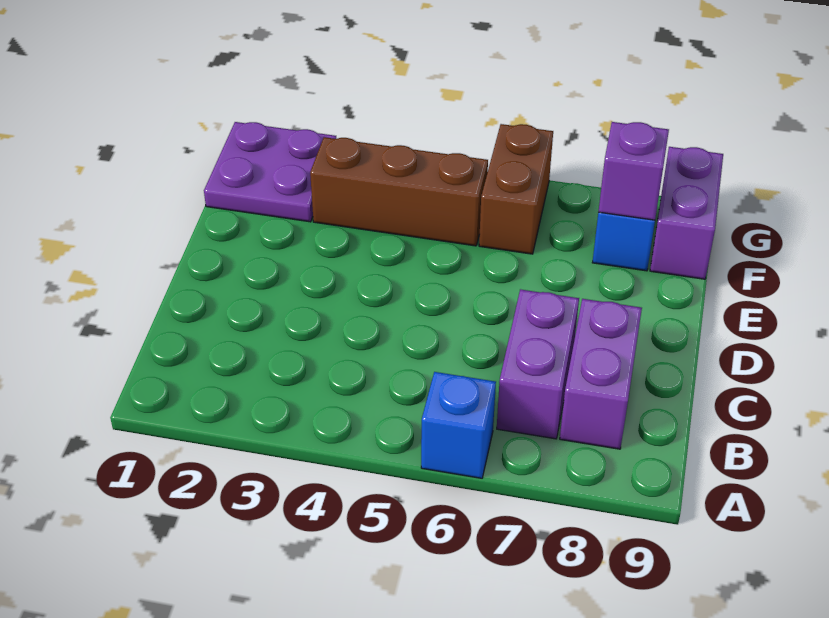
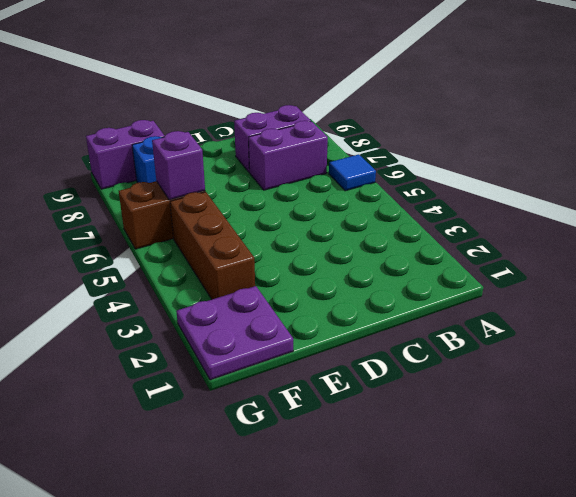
blue 1x1 brick [421,372,496,478] -> blue 1x1 tile [329,154,376,191]
purple 1x1 brick [598,122,669,220] -> purple 1x1 brick moved to [152,131,205,200]

